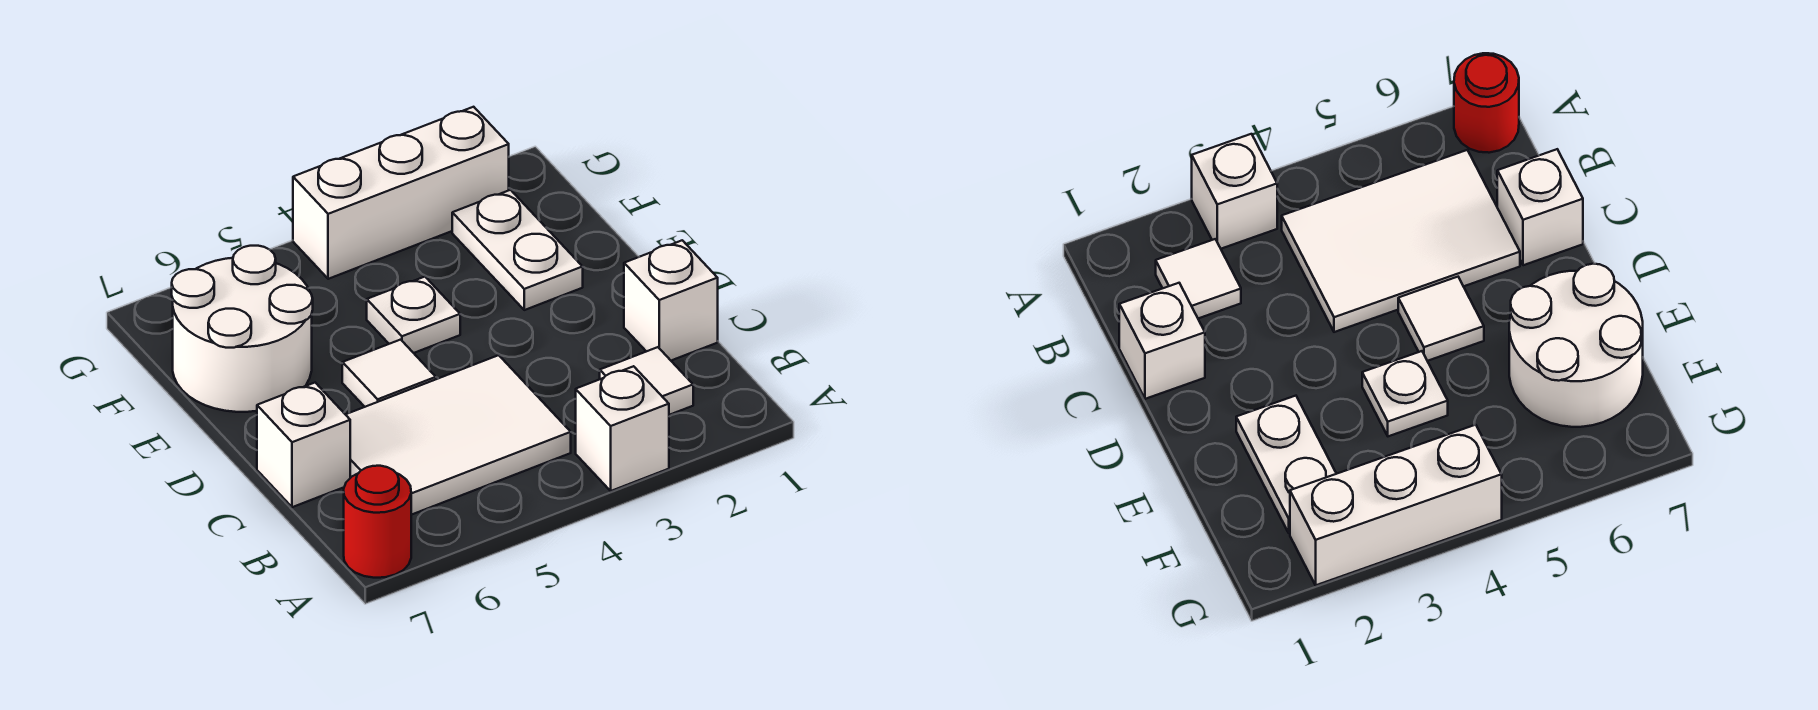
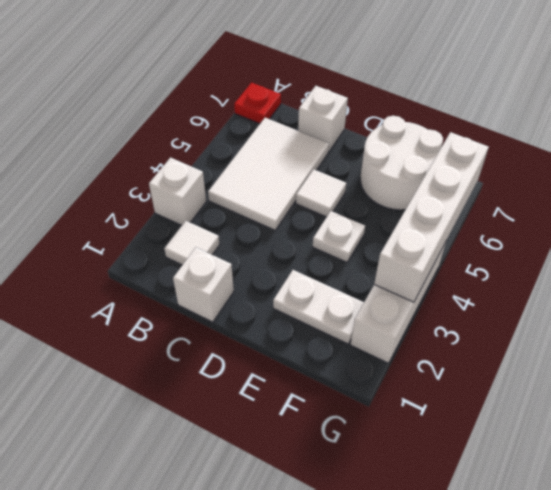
red 1x1 round brick [344,466,411,578] -> red 1x1 plate [234,83,281,124]
none -> white 1x4 brick [374,132,489,302]

